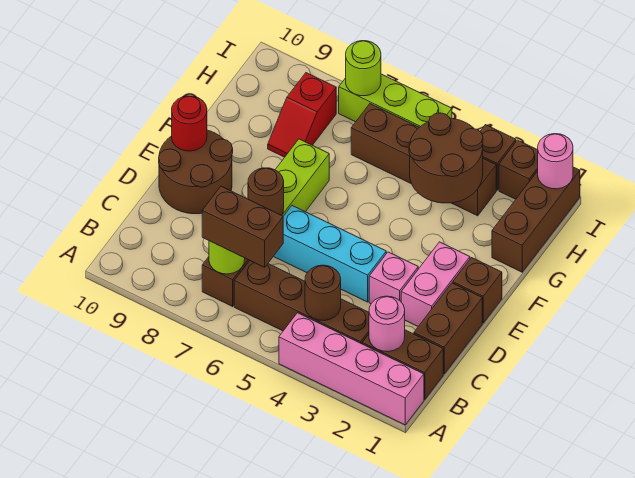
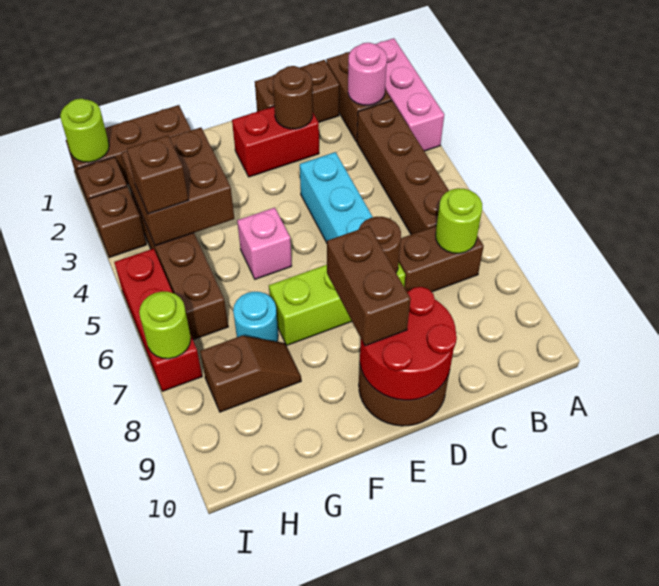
pink 1x4 brick [279,313,424,425] -> pink 1x3 brick [376,38,444,151]
brown 1x1 round brick [305,265,341,321] -> brown 1x1 round brick moved to [273,66,313,129]
brown 1x2 brick [202,186,283,267] -> brown 1x2 brick moved to [327,226,411,346]
pink 1x2 brick [401,242,470,326] -> red 1x2 brick [232,107,319,177]
pink 1x1 brick [369,252,418,304] -> pink 1x1 brick moved to [237,208,292,279]
brown 1x1 brick [453,258,502,323] -> brown 1x1 brick moved to [127,135,189,214]
red 1x1 round brick [172,96,207,151] -> red 2x2 round brick [360,287,457,400]
brown 2x2 round brick [409,113,483,203] -> brown 2x2 brick [122,128,234,246]
none -> cyan 1x1 round brick [233,292,278,342]
red 1x2 slope [268,73,336,157] -> brown 1x2 slope [200,336,301,412]
pink 1x1 round brick [538,134,573,189] -> lime 1x1 round brick [60,99,109,162]
lime 1x3 brick [339,74,452,127] -> red 1x3 brick [114,249,202,391]

